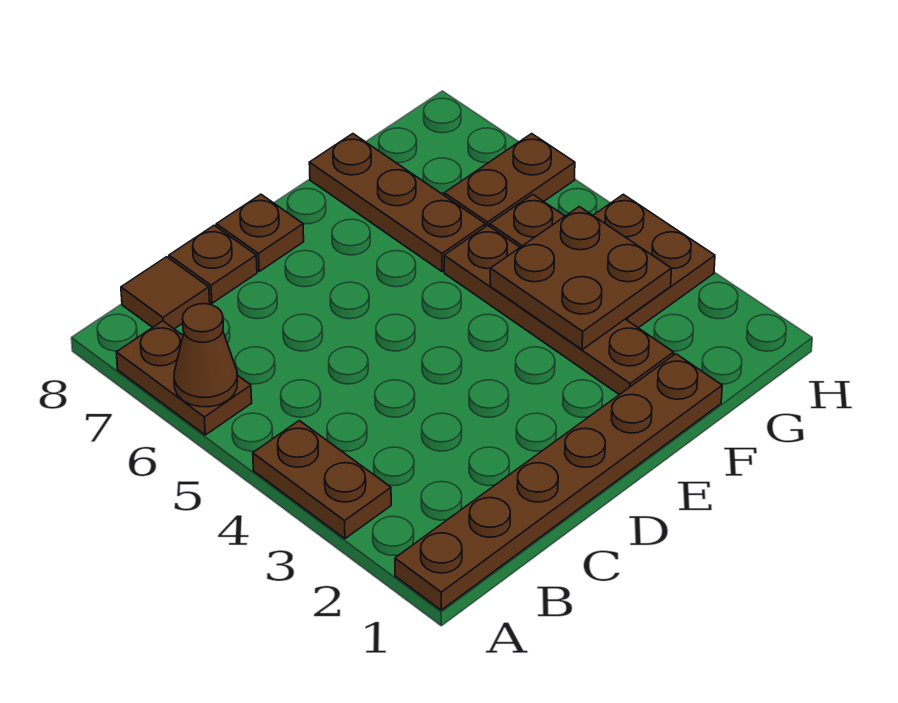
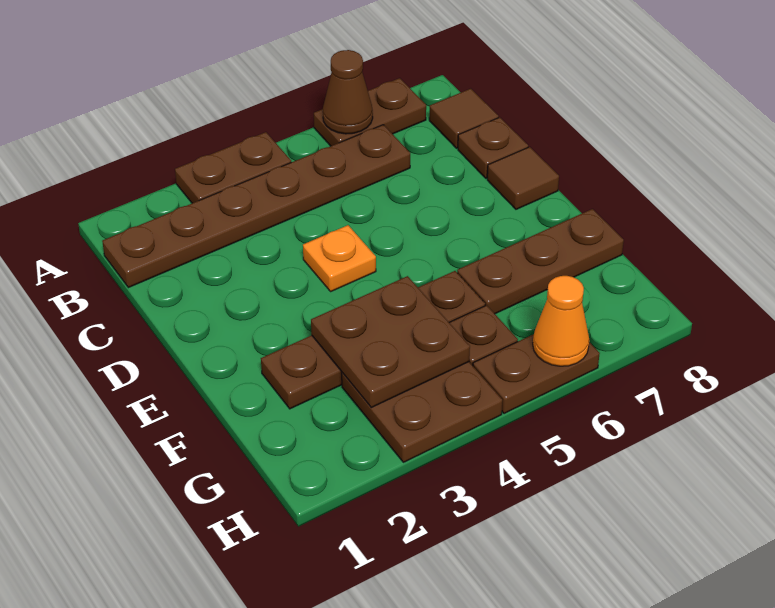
brown 1x6 plate [395,354,722,610] -> brown 1x6 plate turned to [102,125,410,288]
none -> orange 1x1 plate [303,225,376,291]
brown 1x1 plate [216,194,304,271] -> brown 1x1 tile [487,147,559,209]
brown 1x2 plate [444,134,575,227] -> brown 1x2 plate turned to [473,334,600,414]
none -> orange 1x1 cone [533,276,589,366]

